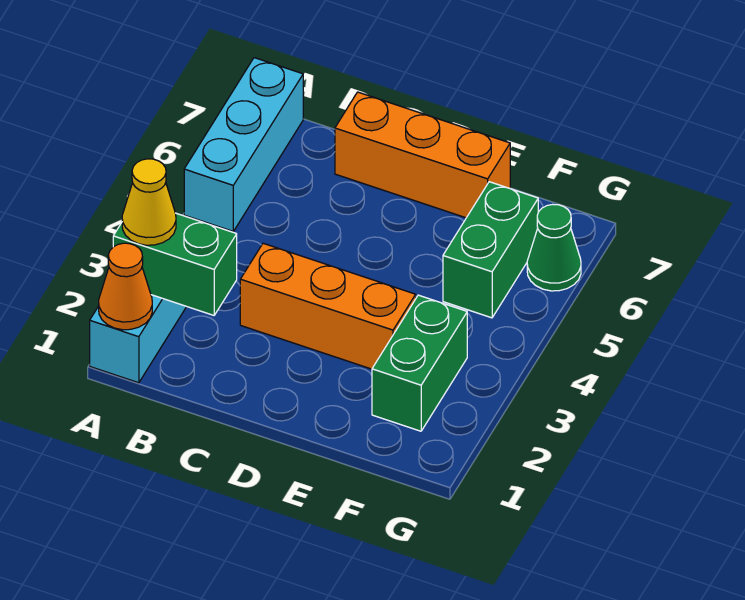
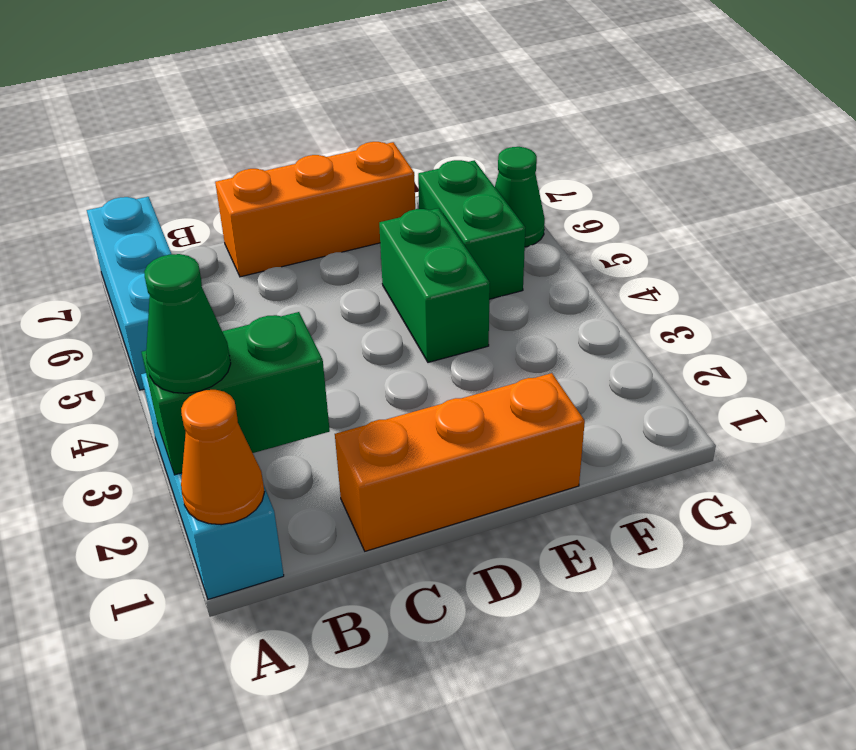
yellow 1x1 cone [122,159,176,245] -> green 1x1 cone [144,254,231,393]
orange 1x3 brick [240,243,416,369] -> orange 1x3 brick moved to [335,373,585,551]
green 1x2 brick [372,295,467,431] -> green 1x2 brick moved to [379,208,490,362]

